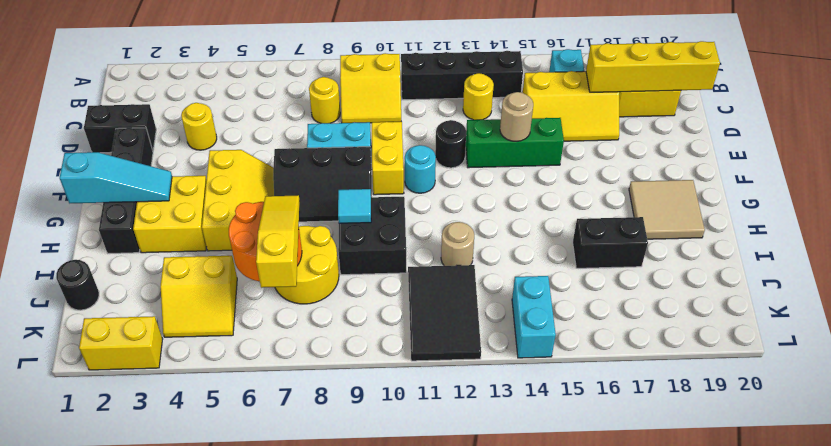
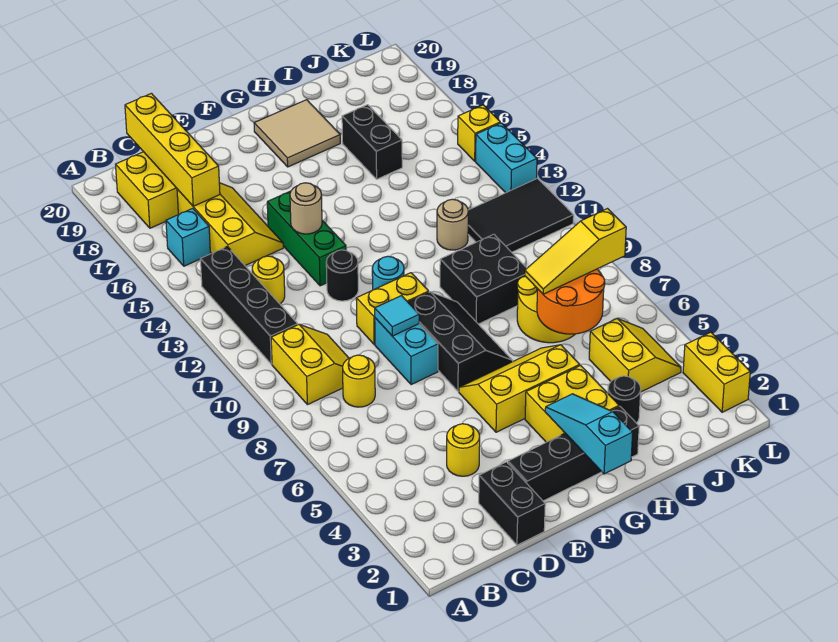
cyan 1x1 tile [338,189,371,223] -> cyan 1x1 tile moved to [375,296,419,336]
black 1x1 round brick [56,260,99,310] -> black 1x1 round brick moved to [608,376,641,423]
cyan 1x2 brick [512,276,556,358] -> cyan 1x2 brick turned to [476,123,537,193]
none -> yellow 1x1 brick [458,105,500,161]

